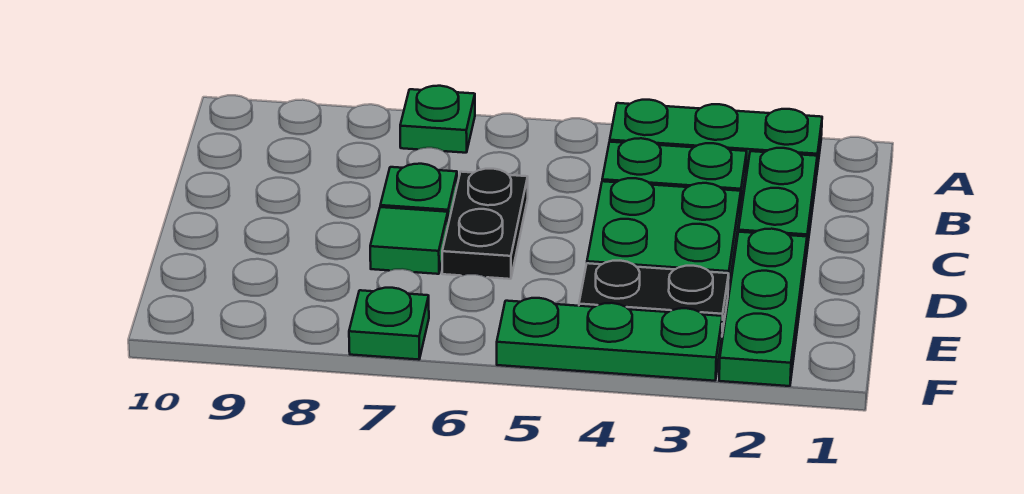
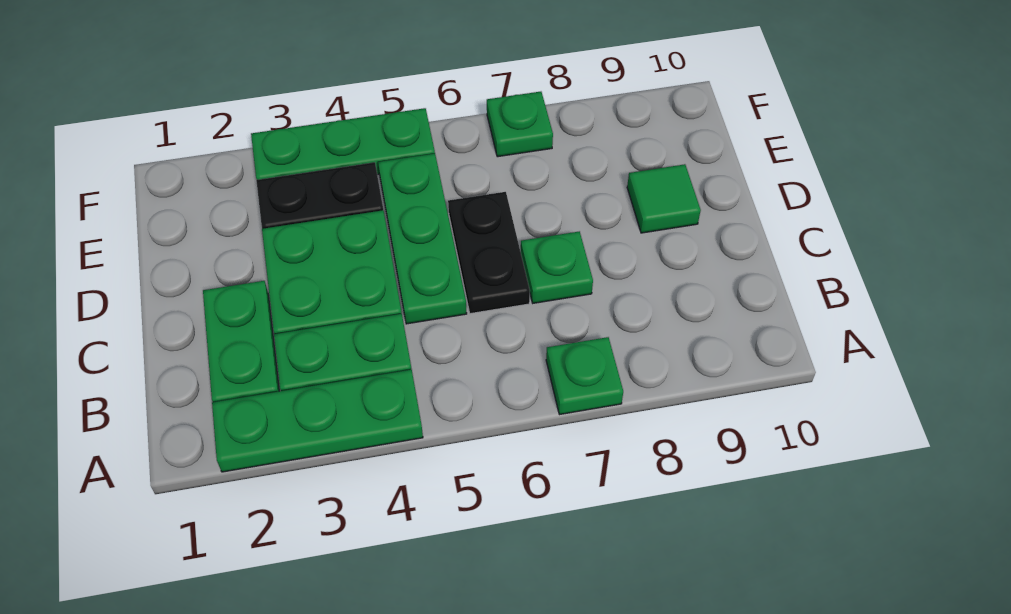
green 1x3 plate [719,229,807,386] -> green 1x3 plate moved to [378,153,467,324]
green 1x1 tile [370,207,448,274] -> green 1x1 tile moved to [627,164,701,233]

